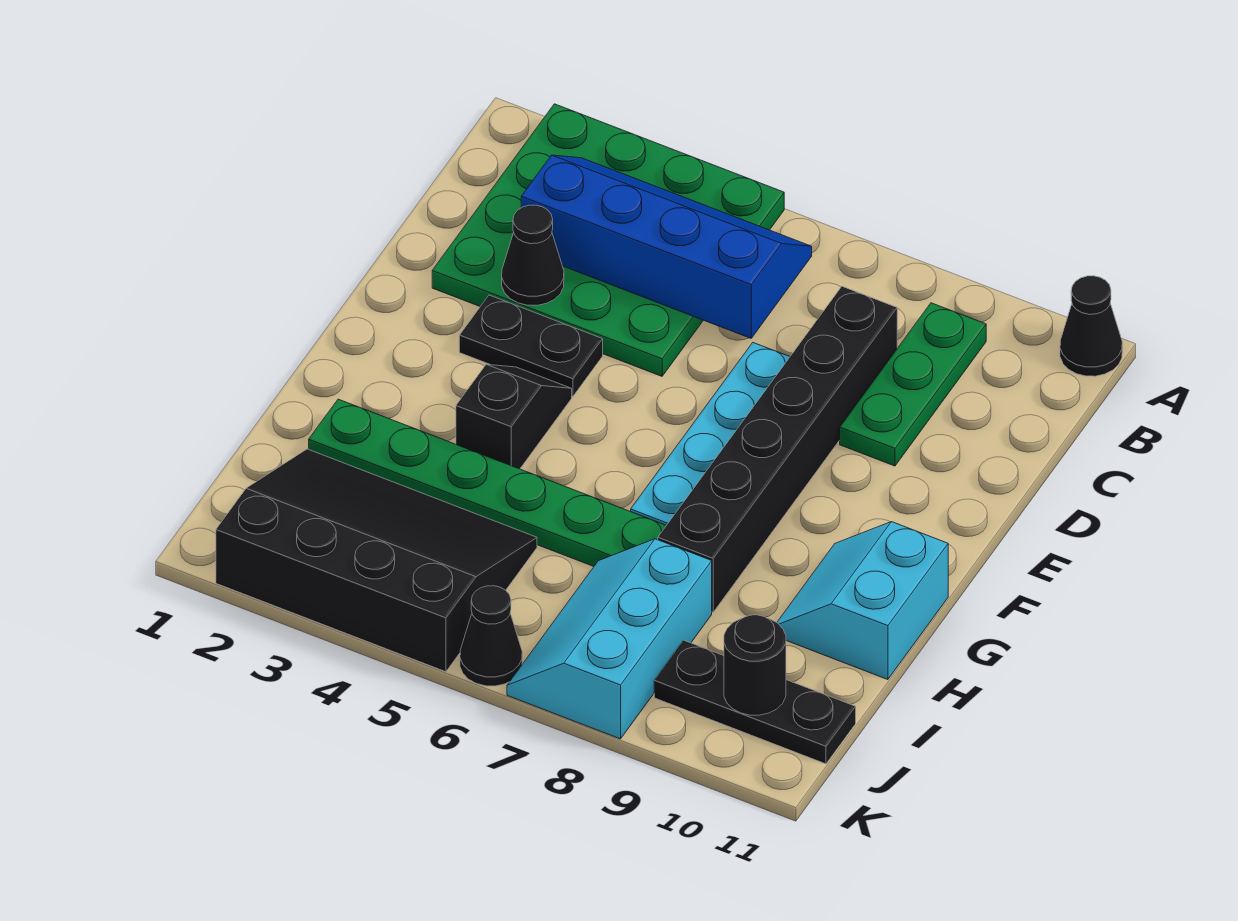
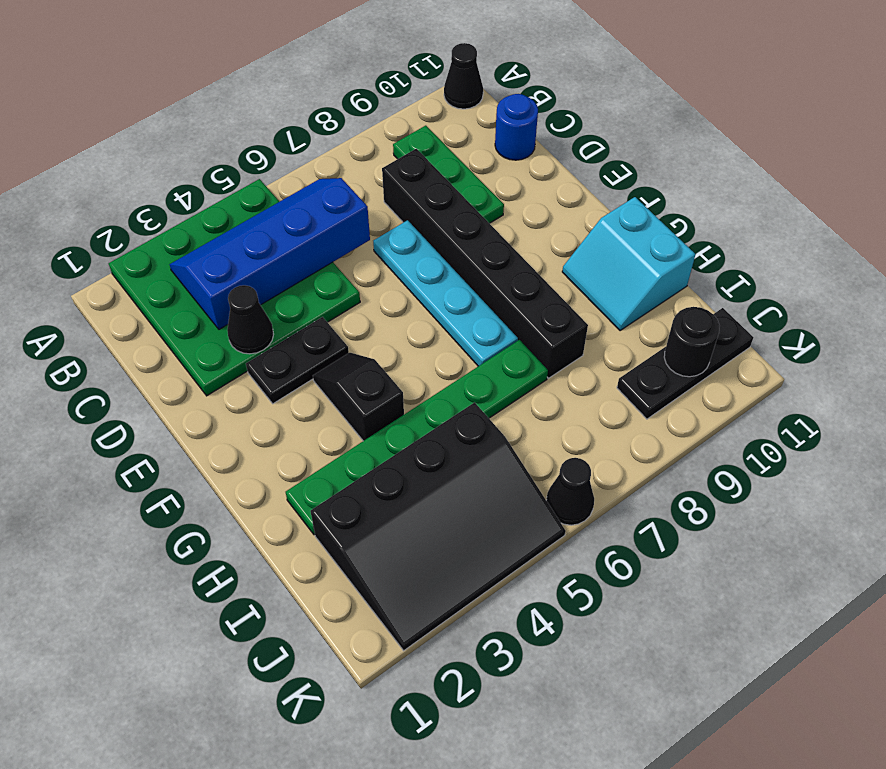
none -> blue 1x1 round brick [495,94,538,160]
black 3x4 slope [216,449,537,672] -> black 3x4 slope turned to [311,403,566,651]
cyan 2x3 slope [507,539,712,739] -> none

